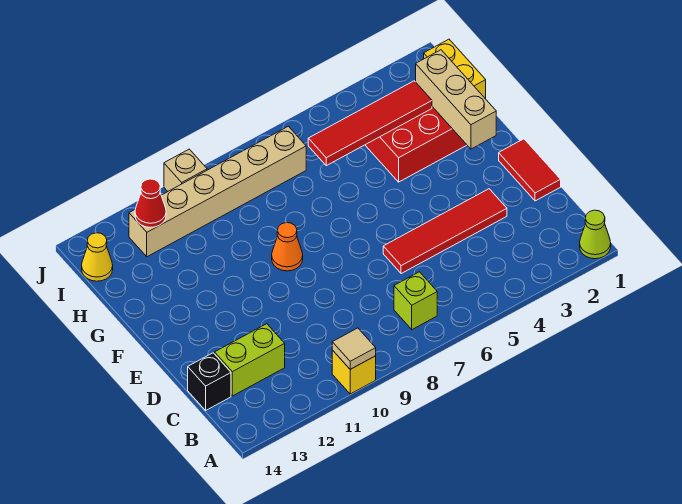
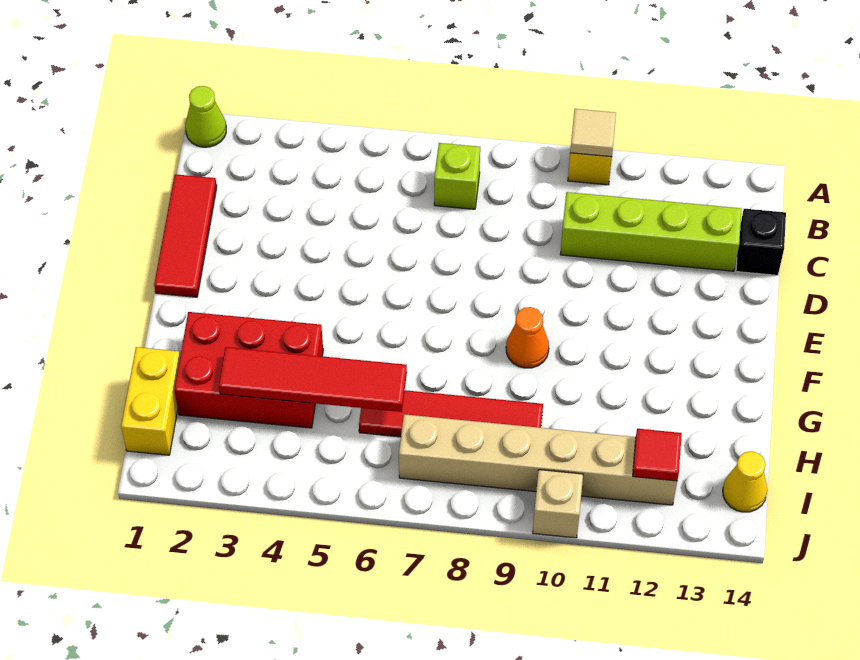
lime 1x2 brick [215,324,285,396] -> lime 1x4 brick [560,192,741,271]
red 1x2 tile [499,139,561,201] -> red 1x3 tile [154,174,217,297]
red 1x4 tile [383,189,507,274] -> red 1x4 tile moved to [359,390,543,437]
tan 1x3 brick [416,50,496,149] -> none
red 1x1 cone [135,179,166,227] -> red 1x1 tile [633,429,682,481]

